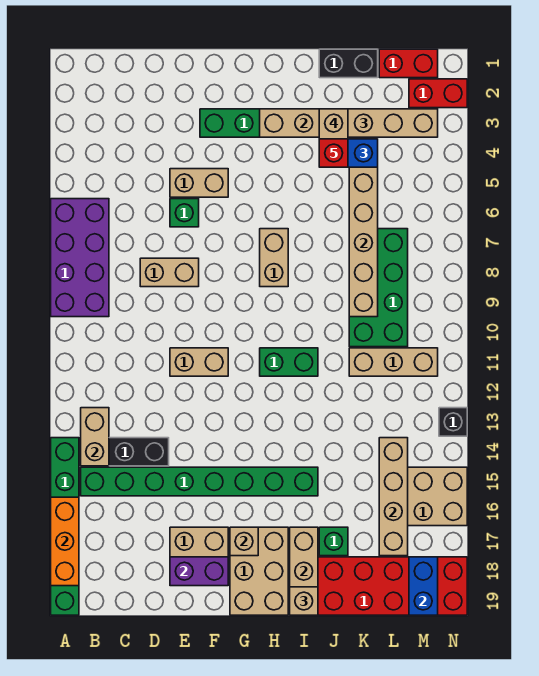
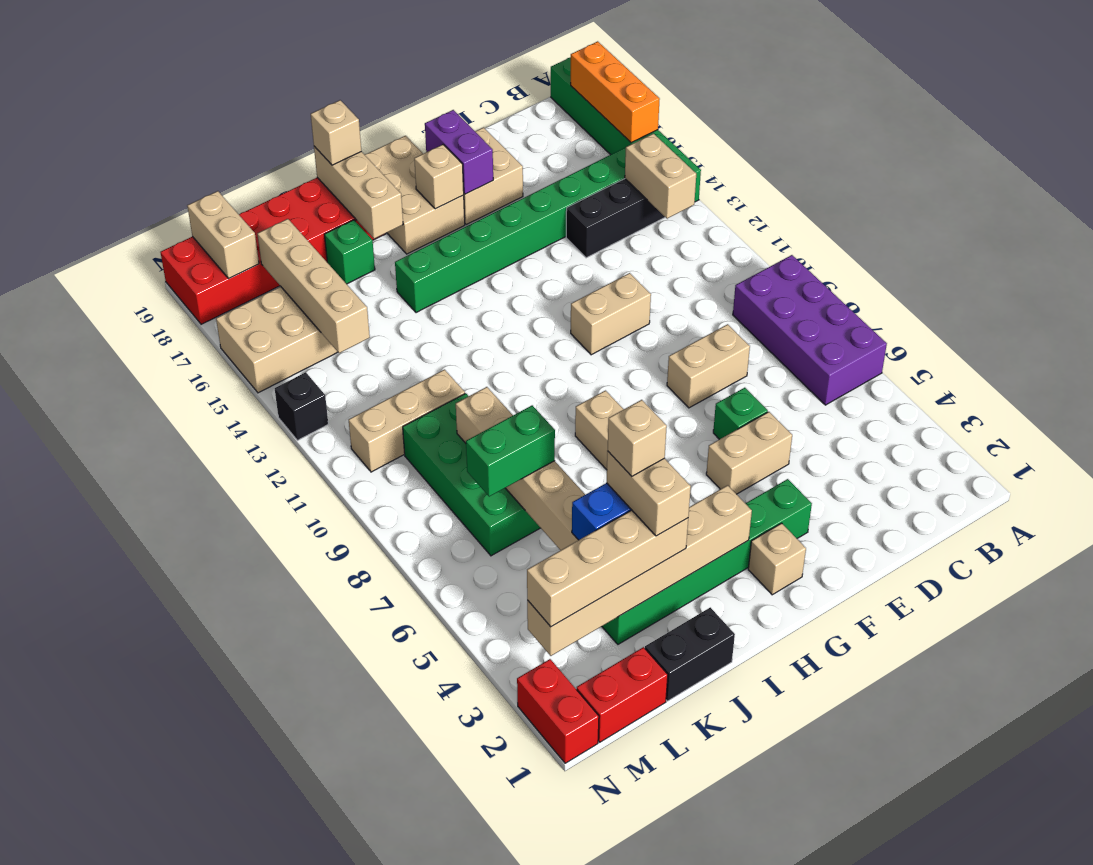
purple 1x2 brick [170,557,228,586] -> purple 1x2 brick turned to [425,110,493,194]
none -> tan 1x1 brick [748,523,806,595]
green 1x2 brick [260,348,318,376] -> green 1x2 brick moved to [466,405,555,497]
red 1x1 brick [319,139,348,167] -> tan 1x1 brick [608,400,667,476]
red 1x2 brick [409,79,467,108] -> red 1x2 brick turned to [517,659,599,763]
blue 1x2 brick [409,557,438,615] -> tan 1x2 brick [187,191,259,278]

